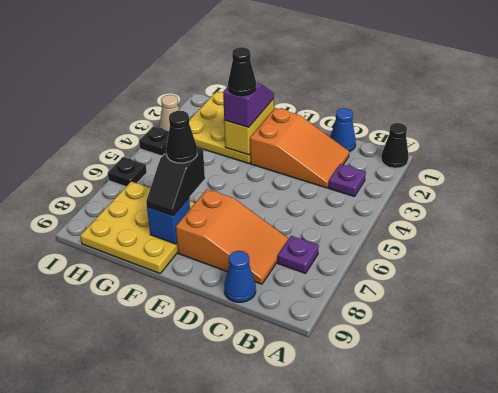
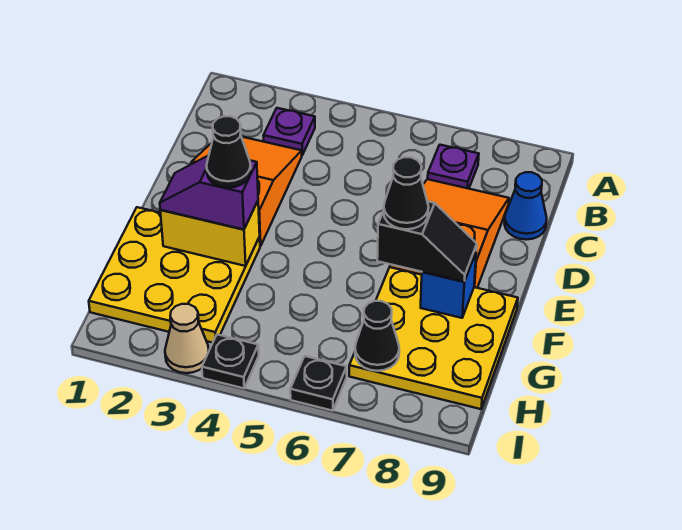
black 1x1 cone [381,123,409,168] -> black 1x1 cone moved to [355,301,399,371]
blue 1x1 cone [330,108,356,152] -> none

